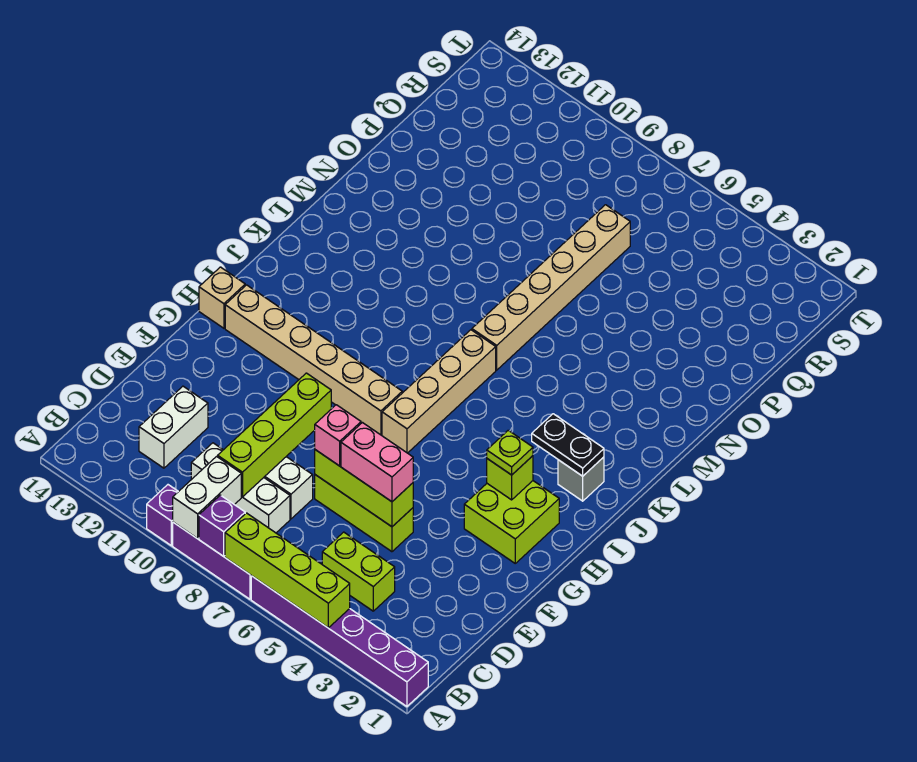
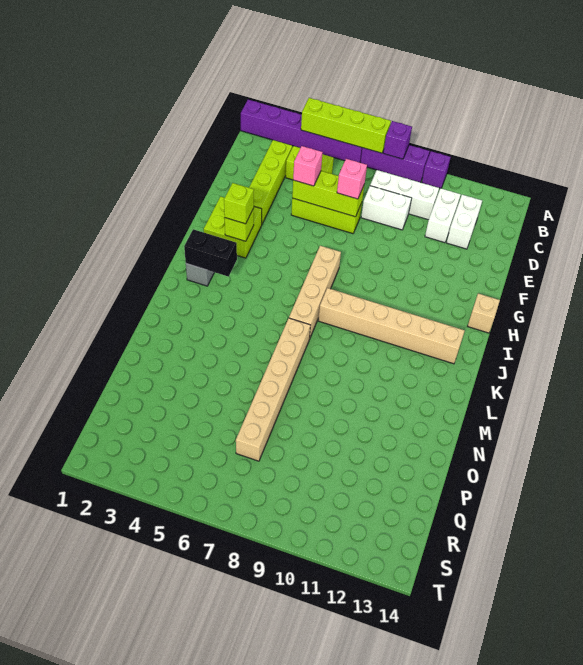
white 1x2 brick [173,457,241,539] -> white 1x2 brick moved to [425,188,461,243]
lime 1x4 brick [218,373,331,497] -> lime 1x4 brick moved to [249,140,292,224]
pink 1x2 brick [341,423,413,502] -> pink 1x1 brick [293,146,323,186]
lime 1x1 plate [487,430,533,475] -> lime 1x1 brick [224,183,254,224]
tan 1x6 brick [225,285,402,435] -> tan 1x6 brick moved to [318,288,465,364]
black 1x2 plate [532,414,604,476] -> black 1x2 brick [184,229,237,277]

